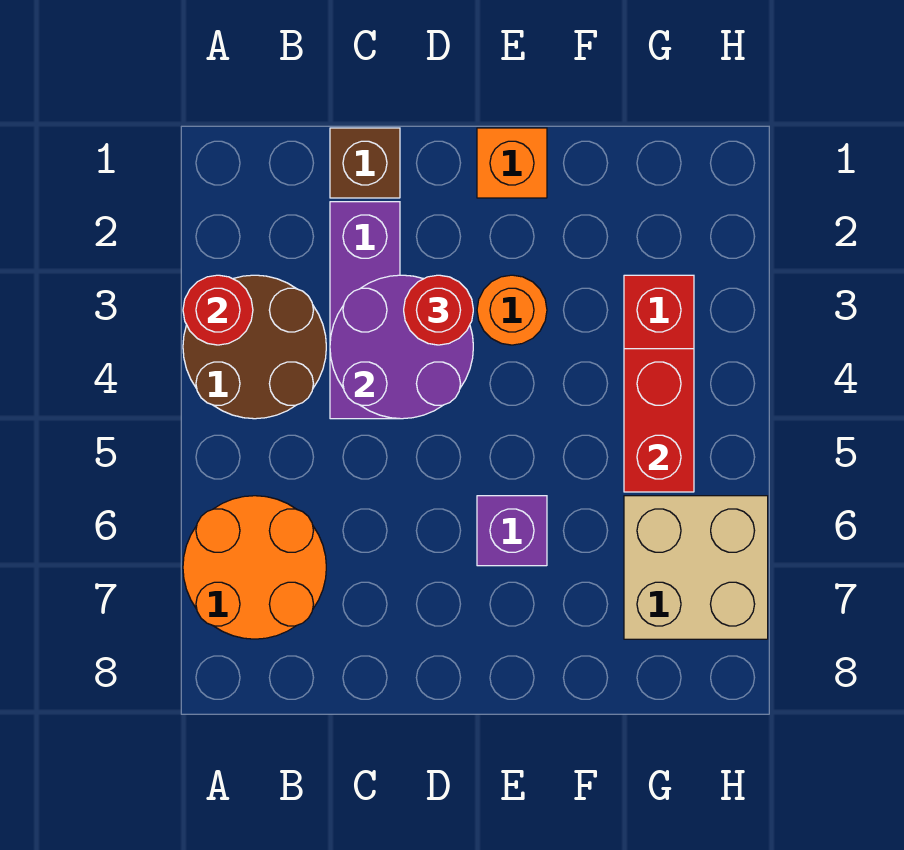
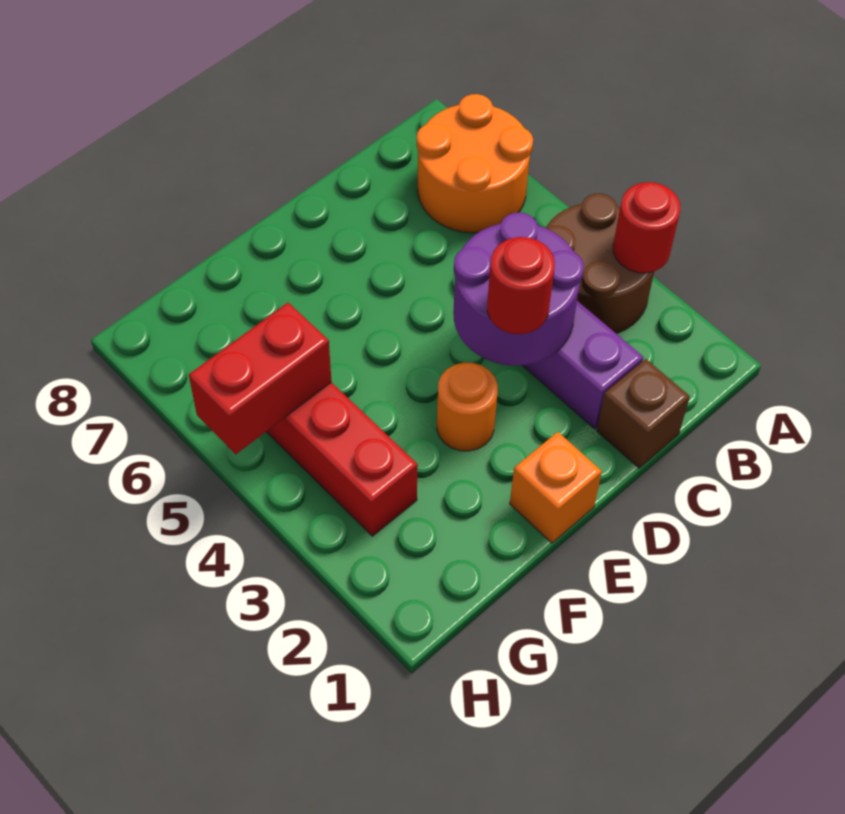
purple 1x1 brick [477,496,547,566] -> none
red 1x2 brick [624,349,694,492] -> red 1x2 brick turned to [189,303,332,454]
tan 2x2 brick [624,496,768,639] -> none

